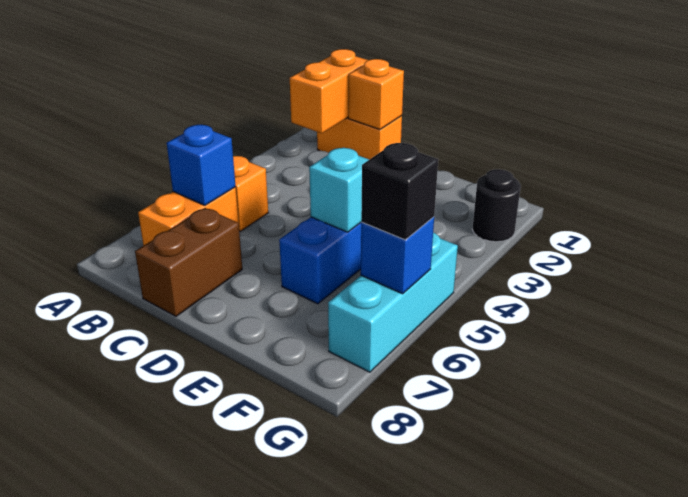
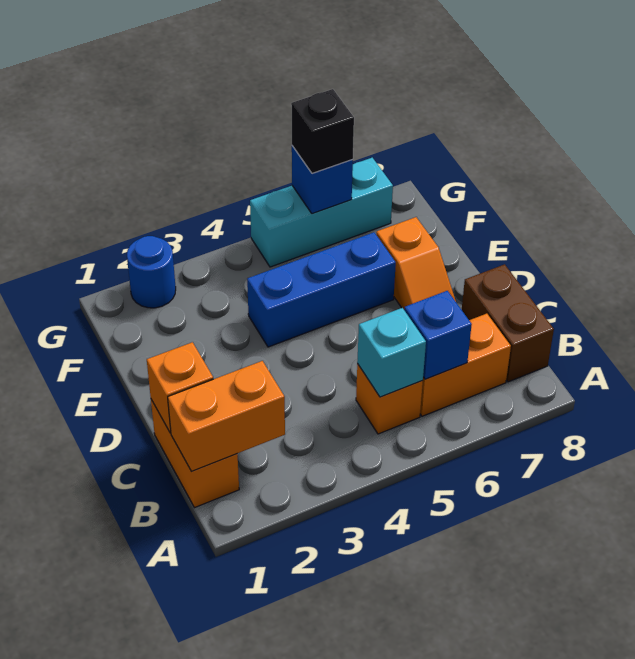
brown 1x2 brick [135,208,242,316] -> brown 1x2 brick turned to [462,264,554,382]
none -> orange 1x2 slope [376,217,456,309]
cyan 1x1 brick [309,148,369,232] -> cyan 1x1 brick moved to [357,308,426,397]
black 1x1 round brick [472,169,521,242] -> blue 1x1 round brick [127,236,176,308]

